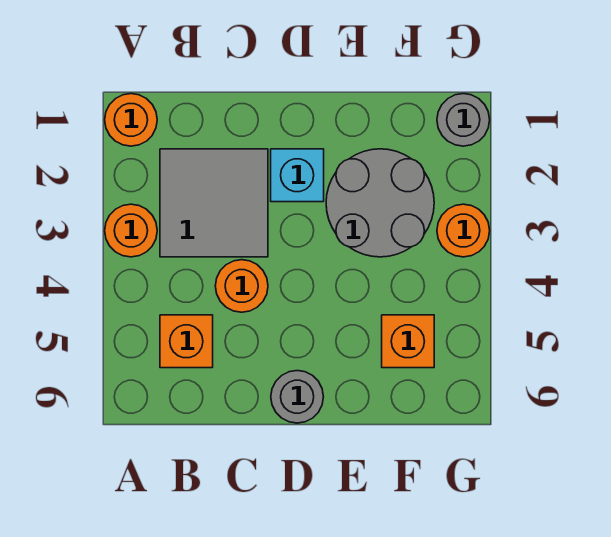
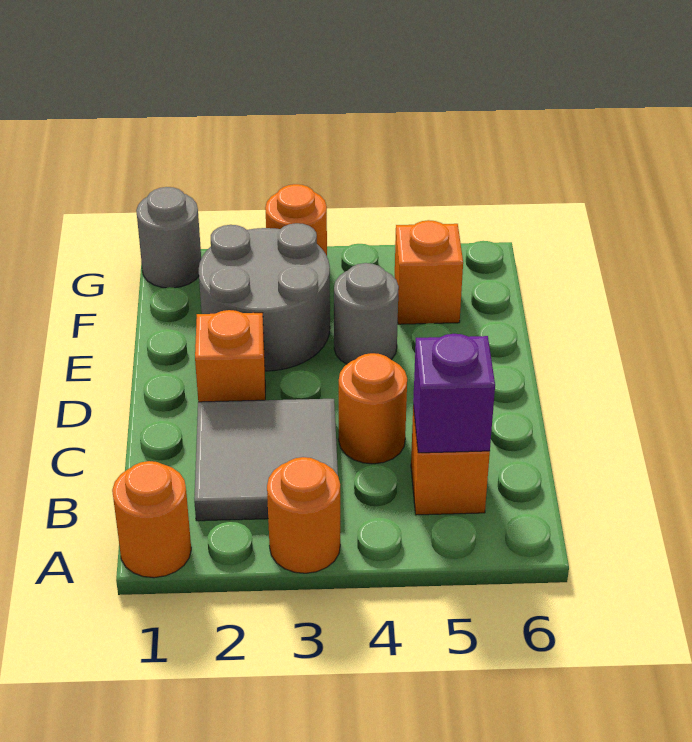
none -> purple 1x1 brick [413,334,495,453]
cyan 1x1 brick [271,149,324,202] -> orange 1x1 brick [195,310,265,402]
grey 1x1 round brick [271,371,323,423] -> grey 1x1 round brick moved to [334,263,399,364]

